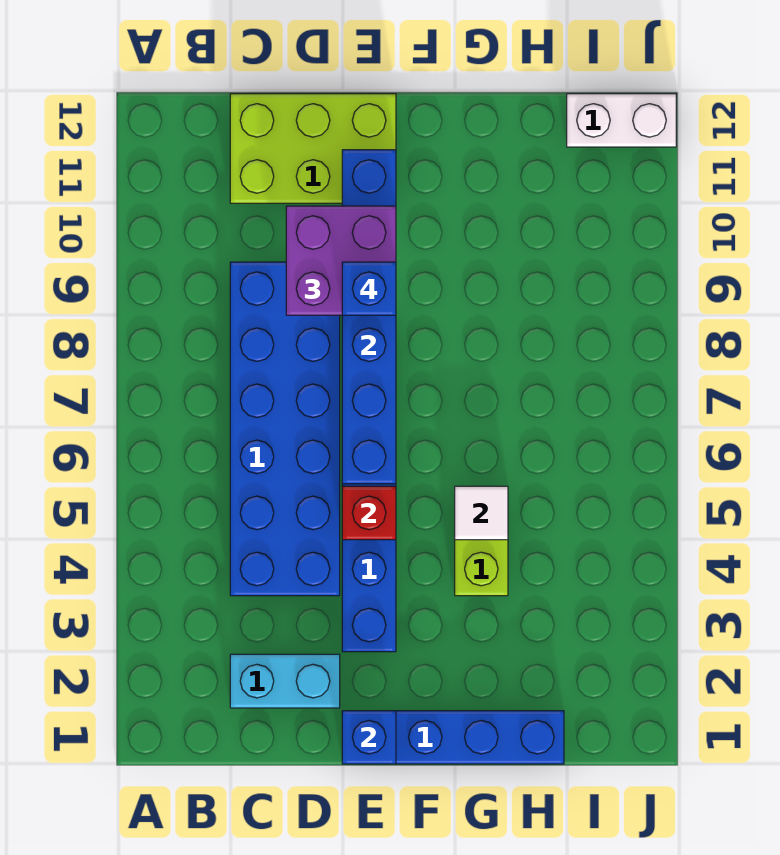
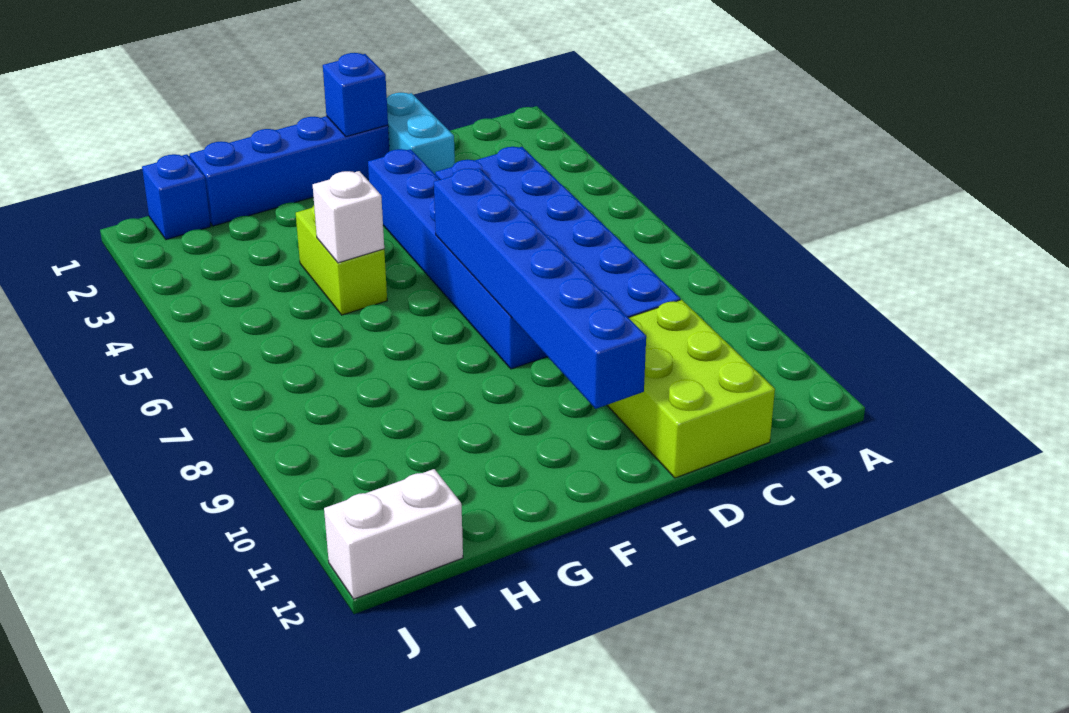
cyan 1x2 brick [230,654,340,708] -> cyan 1x2 brick turned to [387,93,455,174]
lime 2x3 brick [230,94,396,203] -> lime 2x3 brick turned to [607,300,775,478]
purple 2x2 brick [286,206,396,315] -> none
red 1x1 brick [342,486,396,540] -> none
blue 1x1 brick [342,262,396,315] -> blue 1x1 brick moved to [142,154,211,240]
white 1x1 tile [455,486,508,540] -> white 1x1 brick [313,171,384,263]

